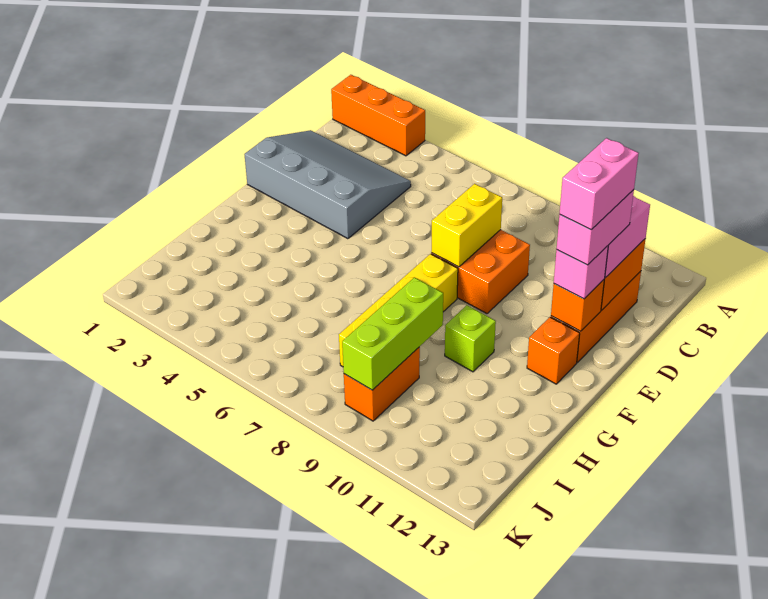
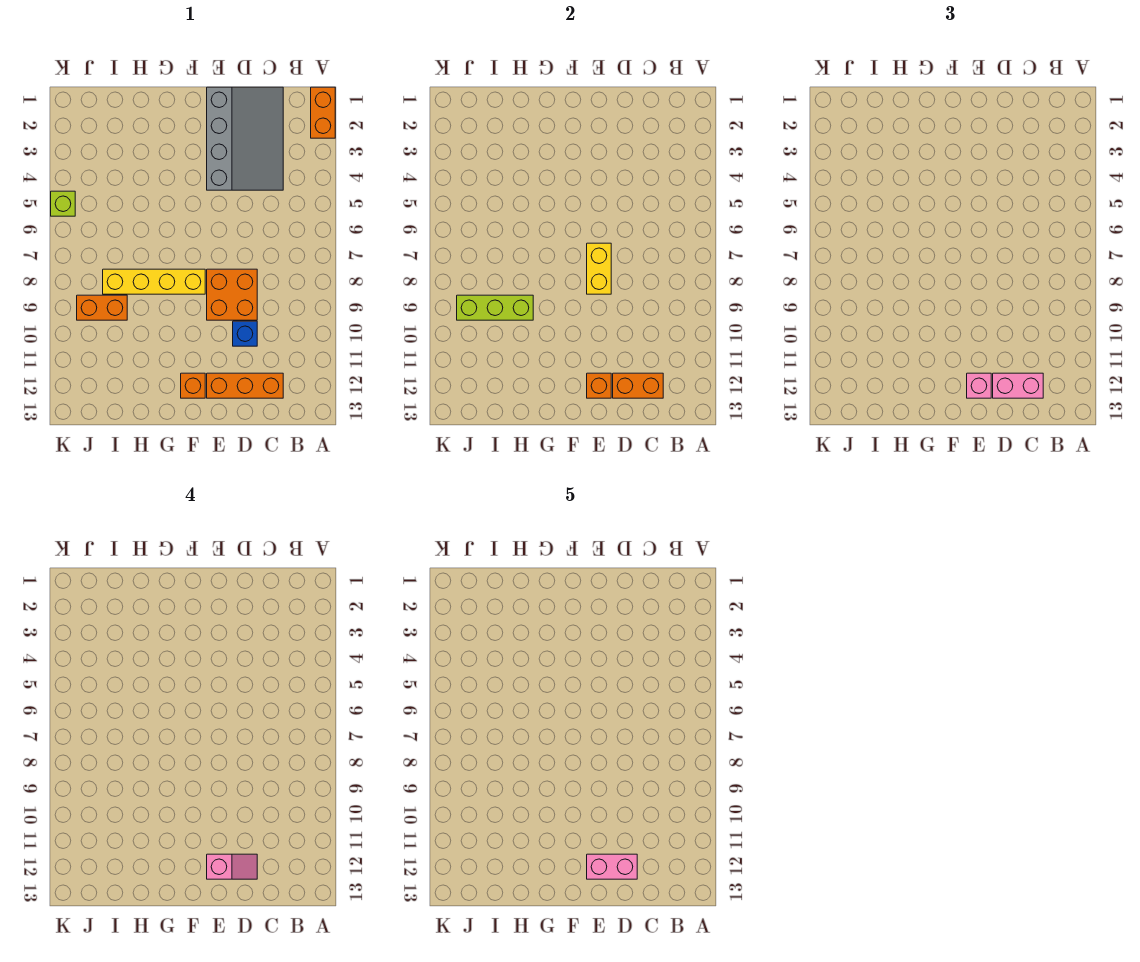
orange 1x3 brick [331,75,425,156] -> orange 1x2 brick [311,87,335,138]
yellow 1x2 brick [431,184,502,267] -> yellow 1x2 brick turned to [587,243,611,294]
none -> blue 1x1 brick [233,321,257,346]
pink 1x2 brick [557,190,634,265] -> pink 1x2 slope [207,854,257,879]
lime 1x1 brick [445,305,496,372] -> lime 1x1 brick moved to [51,191,75,216]

